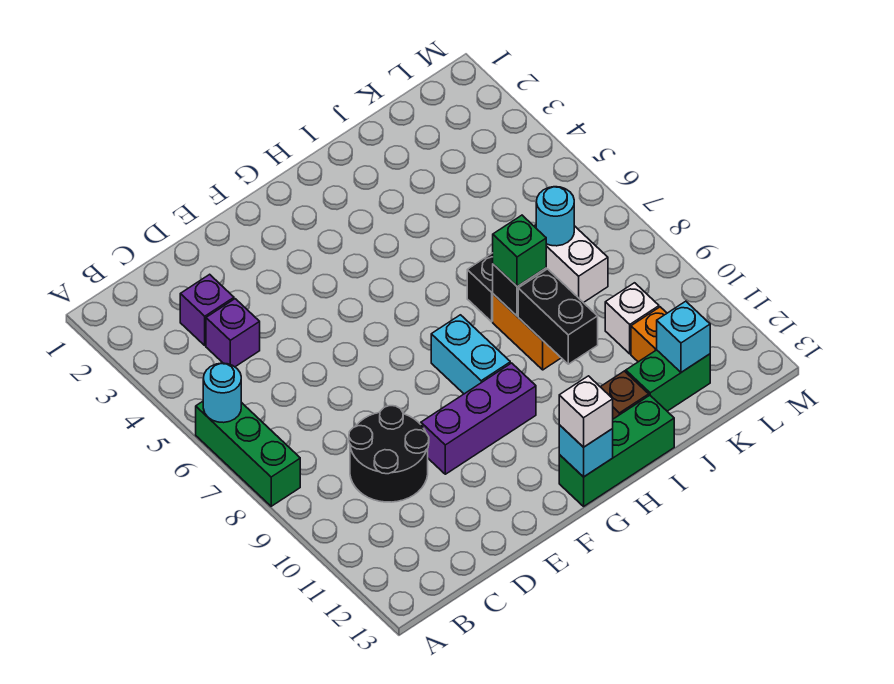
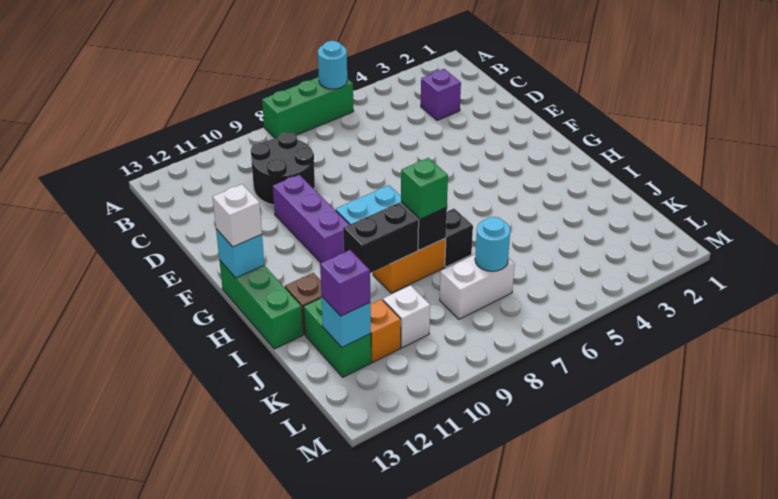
purple 1x1 brick [206,299,260,367] -> purple 1x1 brick moved to [320,250,370,316]

